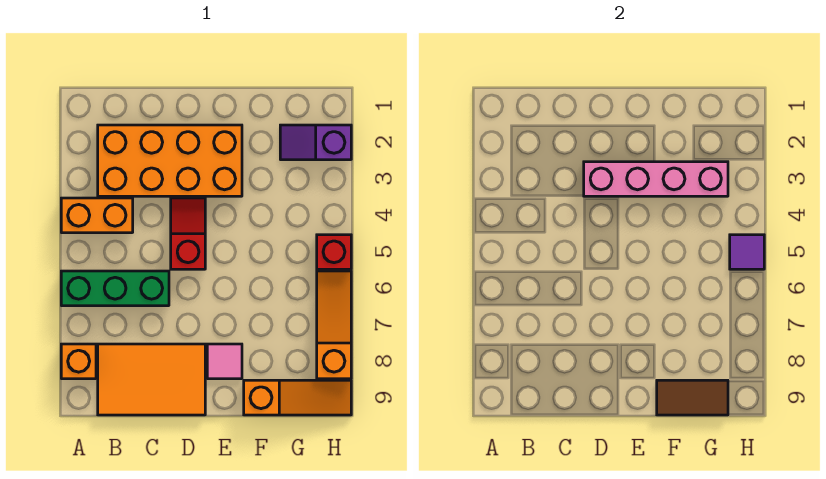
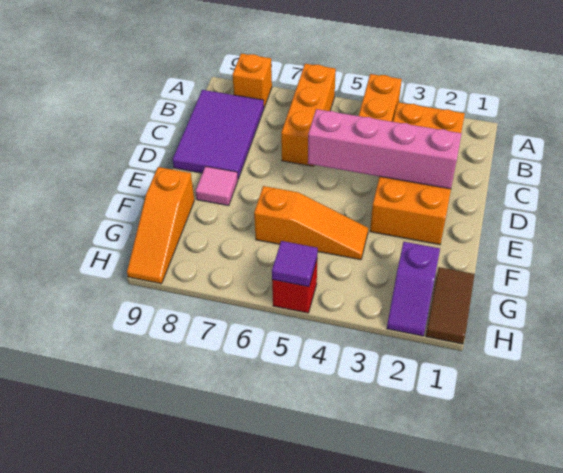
green 1x3 brick [61,271,169,306] -> orange 1x3 brick [281,64,336,166]
orange 2x3 tile [98,344,205,415] -> purple 2x3 tile [173,90,264,179]
pink 1x4 brick [584,162,728,196] -> pink 1x4 brick turned to [308,109,462,189]
red 1x2 slope [171,198,205,269] -> none
brown 1x2 tile [657,380,728,415] -> brown 1x2 tile moved to [426,267,475,344]
purple 1x2 slope [280,125,351,160] -> purple 1x2 slope turned to [387,242,440,336]
orange 1x3 slope [317,271,351,379] -> orange 1x3 slope moved to [254,186,368,260]

